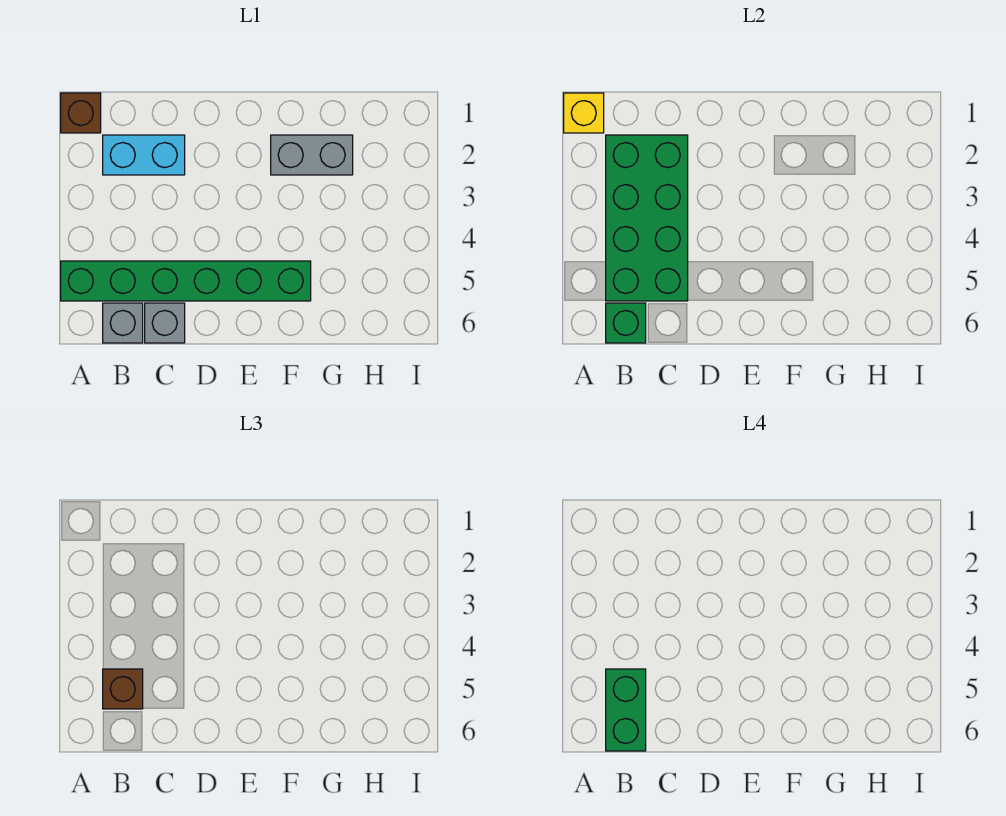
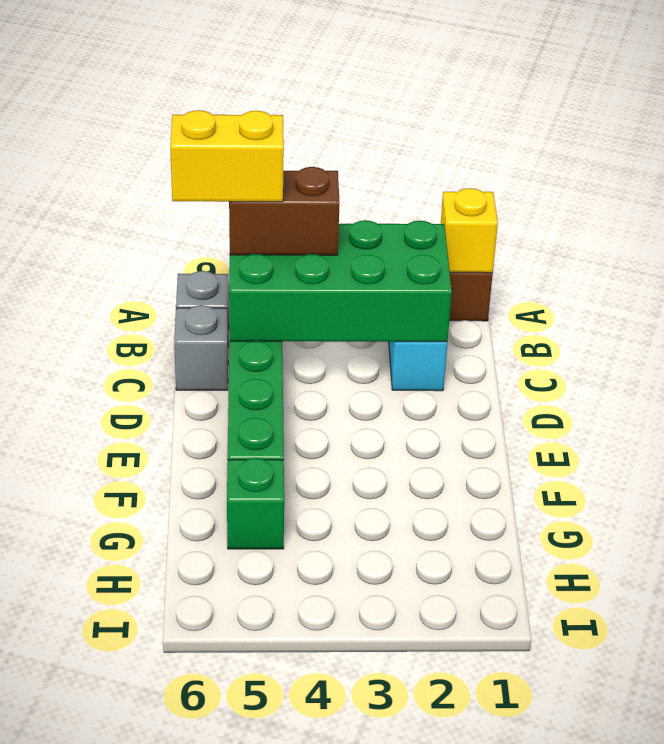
brown 1x1 brick [103,669,143,709] -> brown 1x2 brick [229,167,340,255]
green 1x2 brick [606,669,646,751] -> yellow 1x2 brick [170,110,284,202]
green 1x1 brick [606,303,646,343] -> green 1x1 brick moved to [227,458,284,549]
grey 1x2 brick [271,135,353,175] -> none

